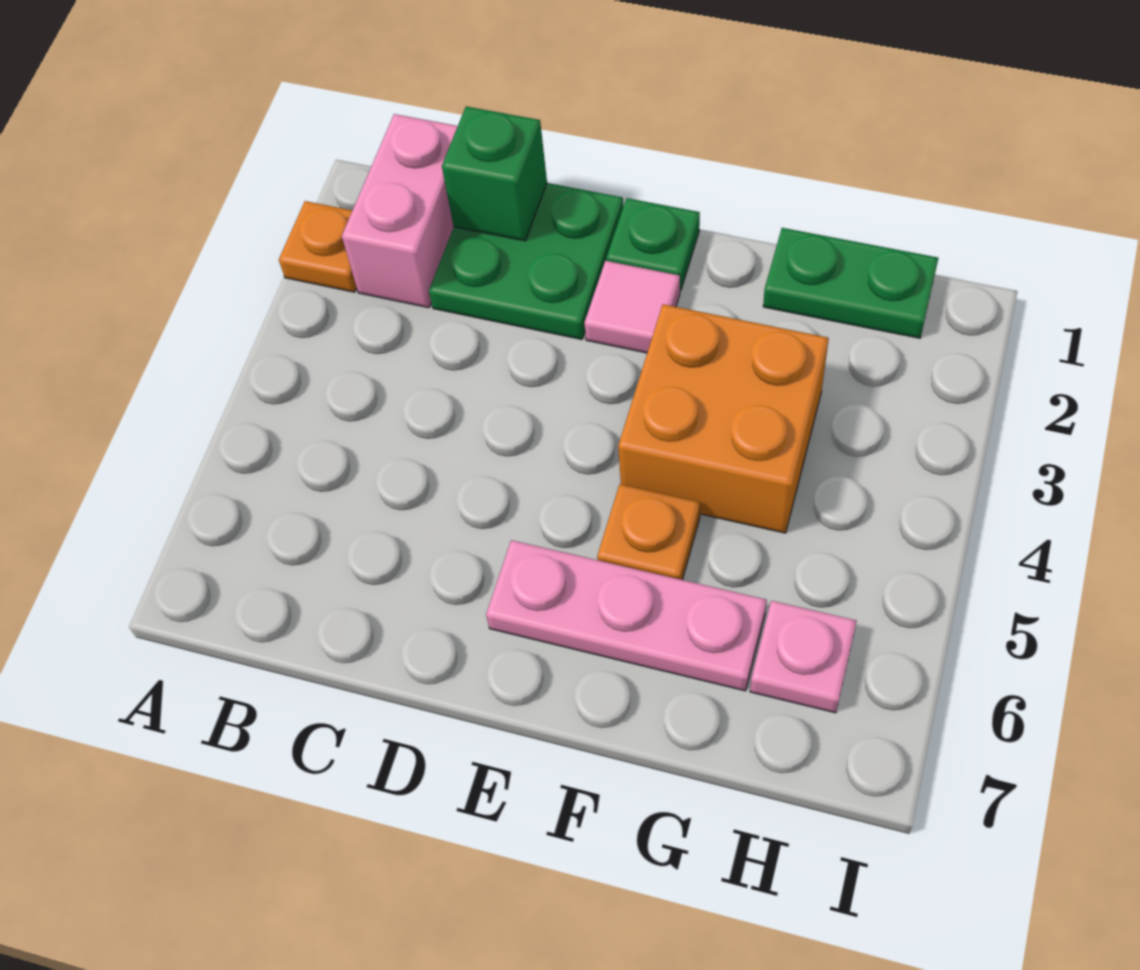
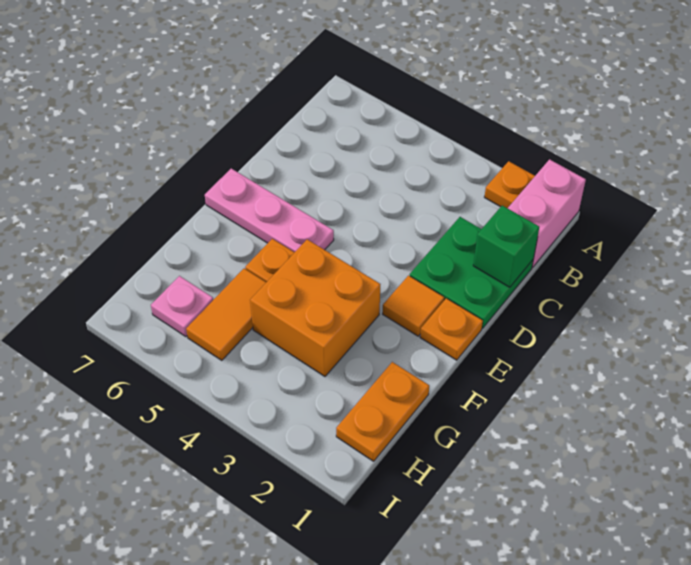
pink 1x2 brick [342,114,458,308] -> pink 1x2 brick turned to [508,159,586,267]
green 1x1 plate [606,198,700,291] -> orange 1x1 plate [420,298,483,360]
pink 1x1 tile [584,261,680,353] -> orange 1x1 tile [383,276,444,336]
pink 1x3 plate [486,540,767,691] -> pink 1x3 plate turned to [205,169,334,252]
green 1x2 plate [763,228,938,338] -> orange 1x2 plate [336,362,429,461]
none -> orange 1x2 tile [186,268,266,360]

